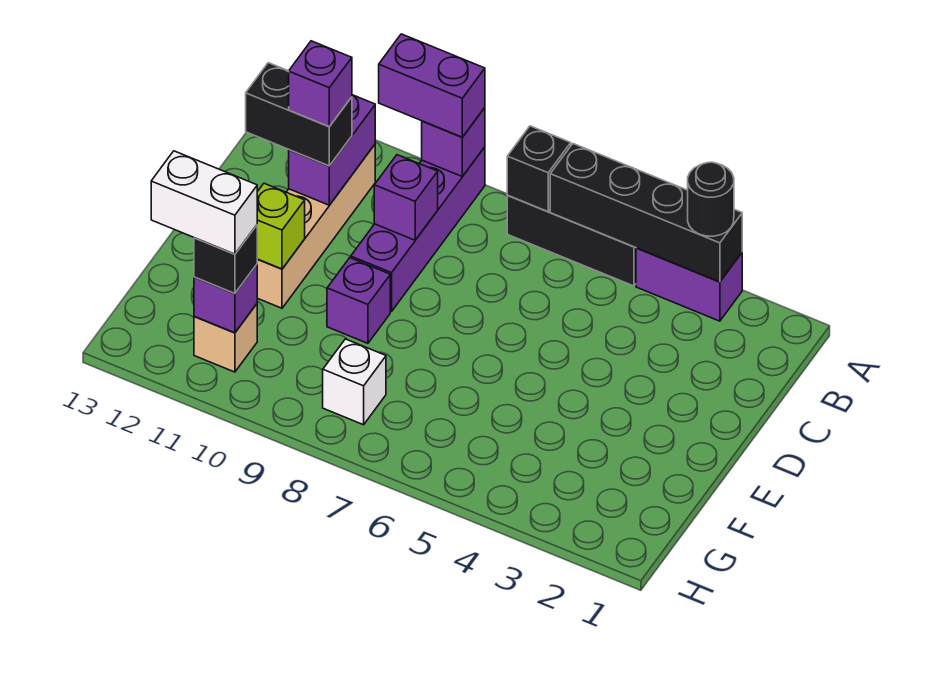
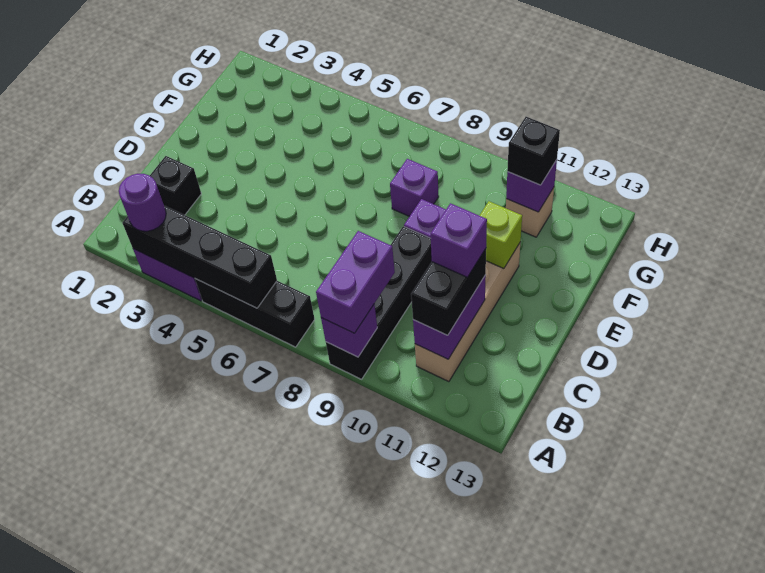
black 1x1 round brick [688,162,734,236] -> purple 1x1 round brick [119,174,166,231]
black 1x1 brick [507,126,571,212] -> black 1x1 brick moved to [150,156,201,215]
purple 1x4 brick [351,147,485,312] -> black 1x4 brick [326,226,432,379]
purple 1x2 brick [379,34,485,137] -> purple 1x2 brick turned to [316,231,395,333]
purple 1x1 brick [374,155,438,240] -> purple 1x1 brick moved to [390,159,439,216]
black 1x2 brick [246,63,352,166] -> black 1x2 brick turned to [411,249,486,335]
white 1x1 brick [323,339,386,425] -> none
white 1x2 brick [151,151,257,254] -> none

